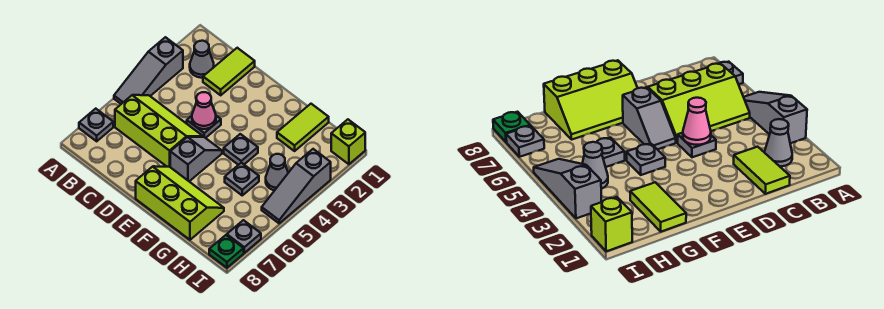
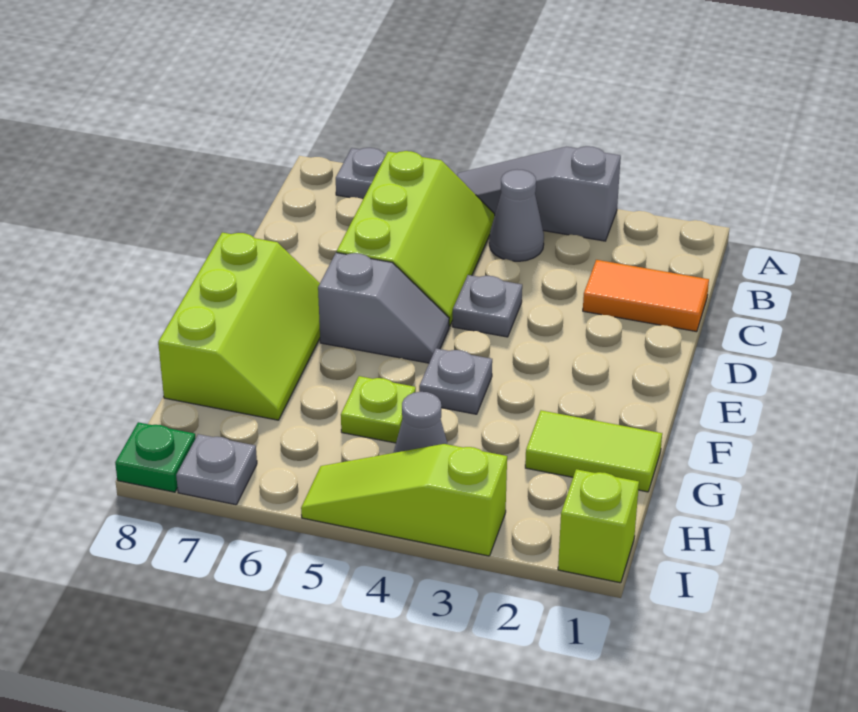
grey 1x1 cone [190,41,214,78] -> grey 1x1 cone moved to [489,170,544,261]
lime 1x2 tile [203,48,255,95] -> orange 1x2 tile [583,260,709,332]
pink 1x1 cone [192,92,216,129] -> none
grey 1x1 plate [225,163,259,195] -> lime 1x1 plate [341,376,416,443]
grey 1x3 slope [262,149,331,223] -> lime 1x3 slope [301,444,507,556]

